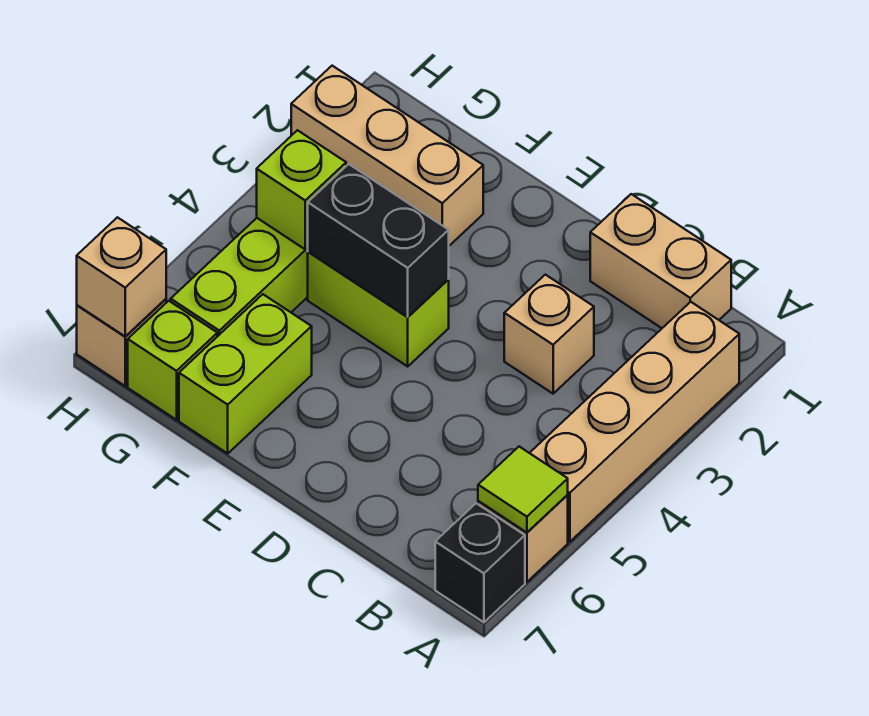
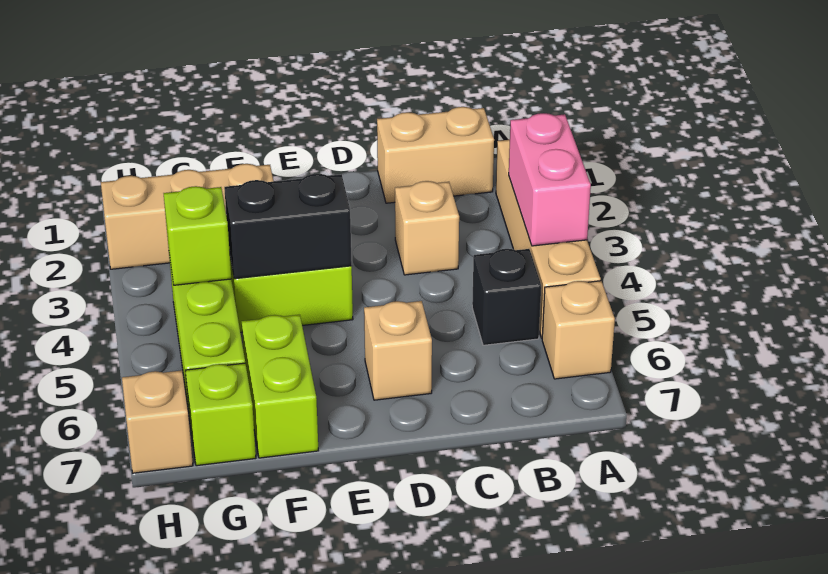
none -> pink 1x2 brick [509,113,591,246]
lime 1x1 tile [478,447,568,532] -> none
black 1x1 brick [435,503,525,622] -> black 1x1 brick moved to [472,249,541,345]
tan 1x1 brick [77,217,166,337] -> tan 1x1 brick moved to [364,301,432,400]

